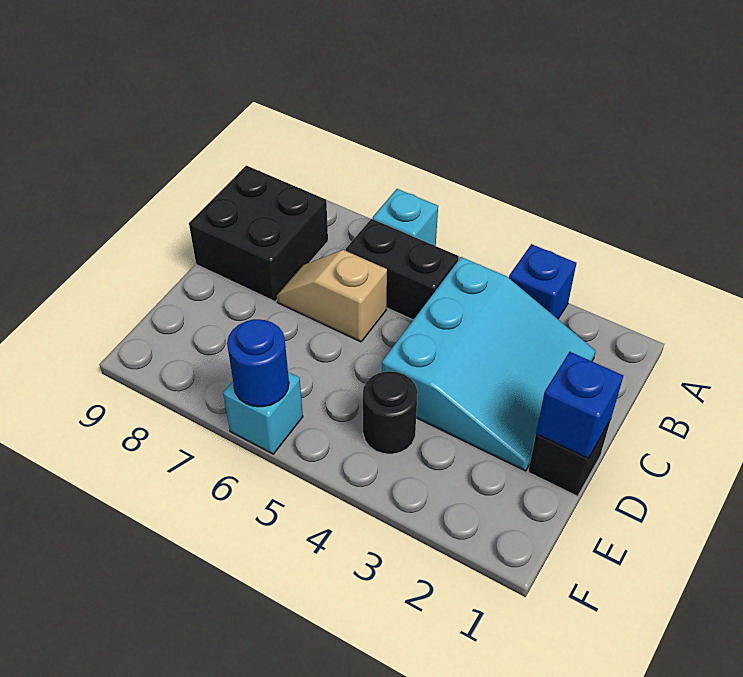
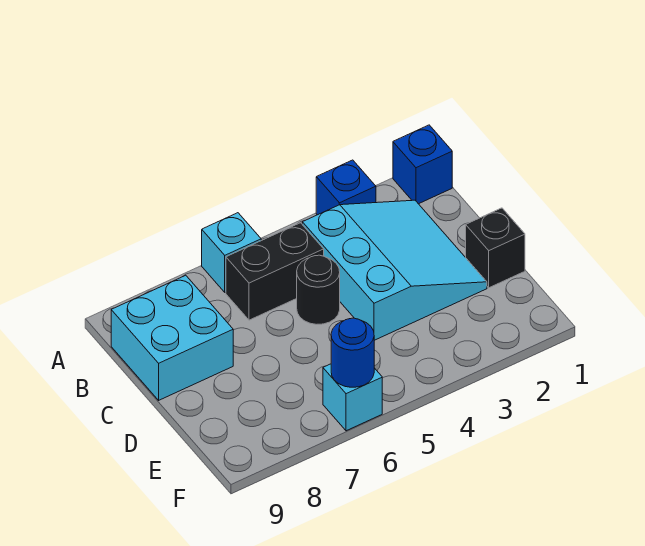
black 2x2 brick [189,166,328,301] -> cyan 2x2 brick [111,275,233,400]
tan 1x2 slope [277,250,387,342] -> none
blue 1x1 brick [536,352,623,458] -> blue 1x1 brick moved to [393,125,452,204]
black 1x1 round brick [363,371,418,454] -> black 1x1 round brick moved to [297,255,340,324]

